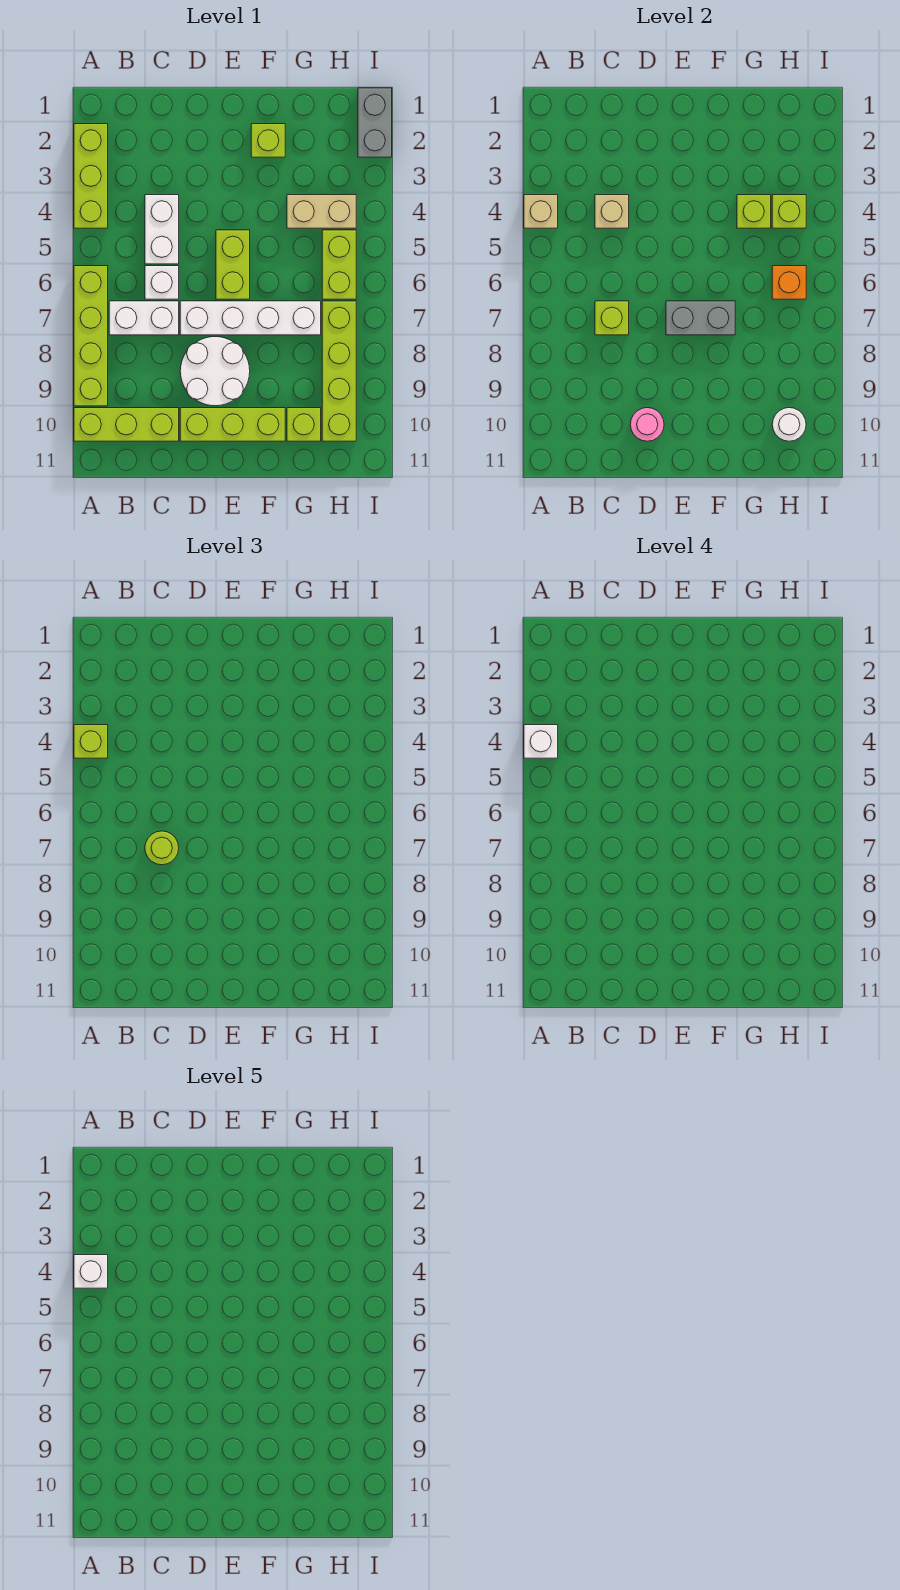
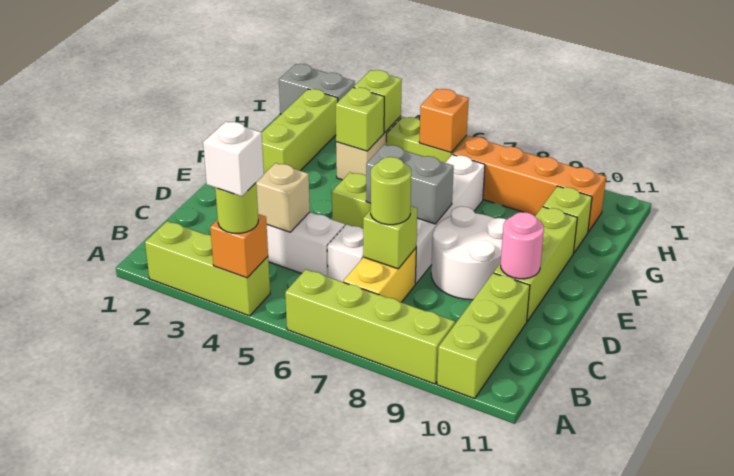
tan 1x1 brick [524,195,558,228] -> orange 1x1 brick [210,214,268,278]
lime 1x1 brick [74,725,108,758] -> lime 1x1 round brick [215,183,258,233]
white 1x1 brick [74,1255,108,1288] -> none
white 1x2 brick [109,301,179,335] -> yellow 1x2 brick [343,248,416,302]
grey 1x2 brick [666,301,735,335] -> grey 1x2 brick turned to [366,145,454,224]
lime 1x1 brick [251,124,285,157] -> lime 1x3 brick [262,89,338,174]
lime 1x4 brick [322,301,356,441] -> orange 1x4 brick [453,136,606,232]
white 1x1 round brick [772,408,806,441] -> none

